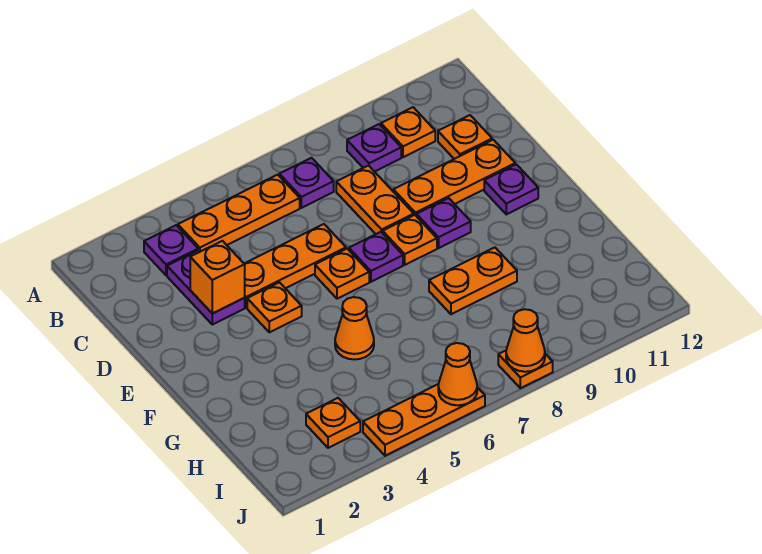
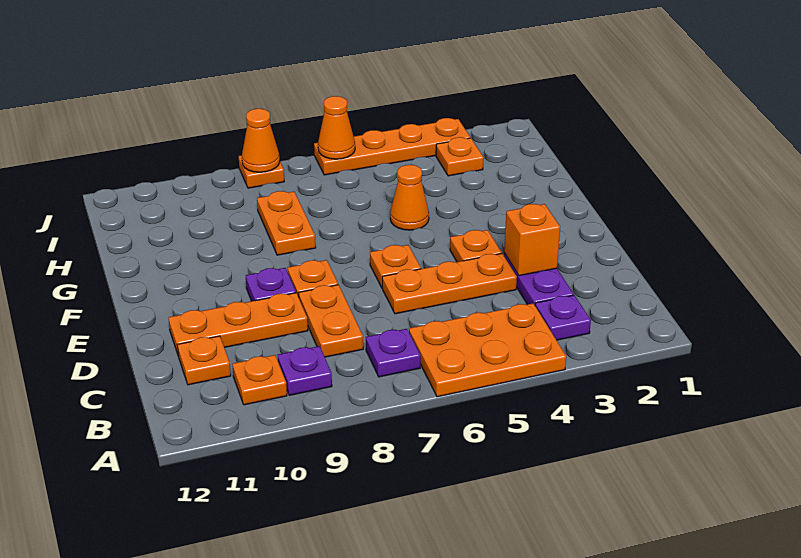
orange 1x3 plate [178,175,300,251] -> orange 2x3 plate [409,303,566,397]
purple 1x1 plate [349,232,403,282] -> none
purple 1x1 plate [484,164,538,214] -> none
orange 1x2 plate [429,248,517,314] -> orange 1x2 plate turned to [257,191,316,255]
orange 1x3 plate [363,384,485,456] -> orange 1x4 plate [314,118,470,175]

